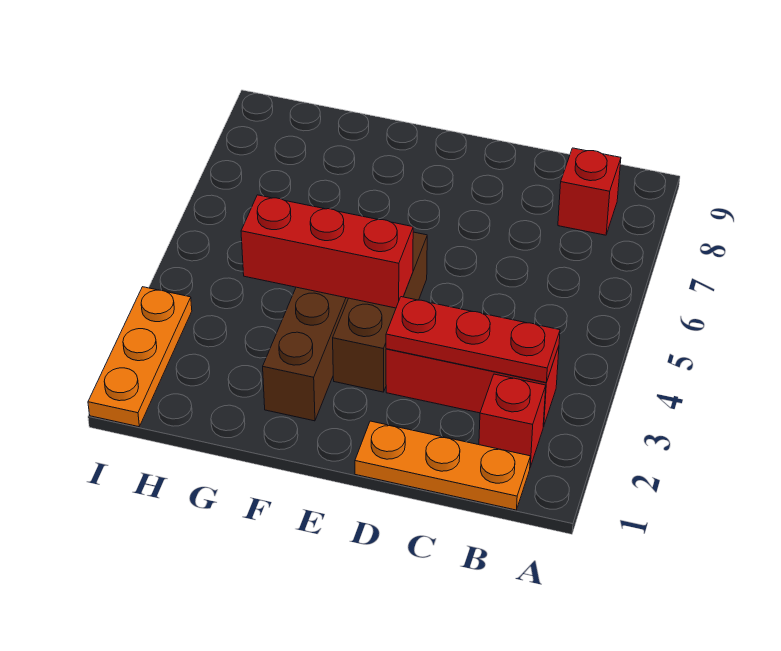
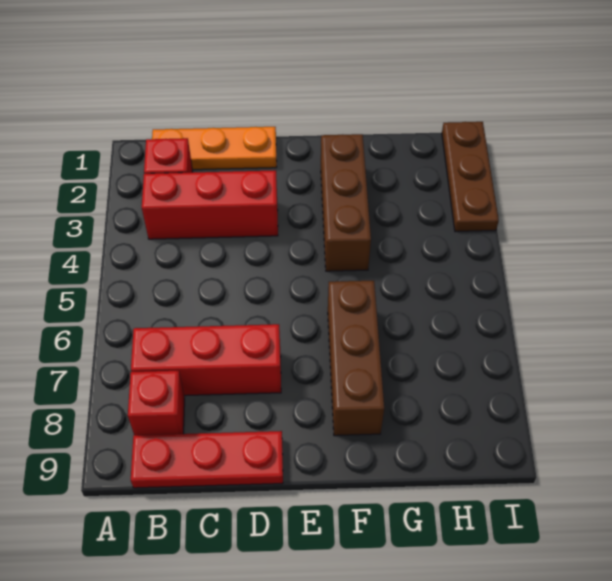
red 1x3 plate [386,297,560,382] -> red 1x3 plate moved to [131,431,283,488]
brown 1x3 brick [333,232,427,392] -> brown 1x3 brick moved to [328,281,384,436]
red 1x3 brick [241,195,413,308] -> red 1x3 brick moved to [131,324,281,396]
orange 1x3 plate [88,287,192,427] -> brown 1x3 plate [442,122,499,232]

